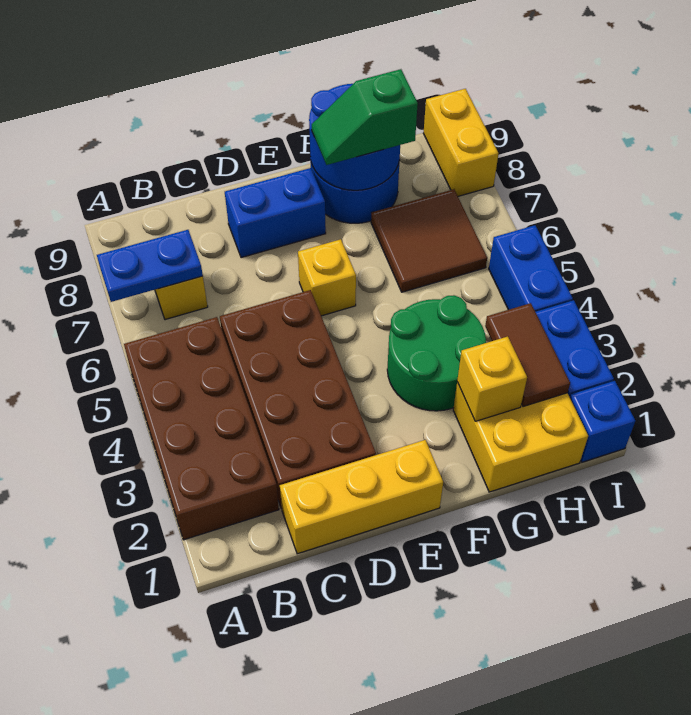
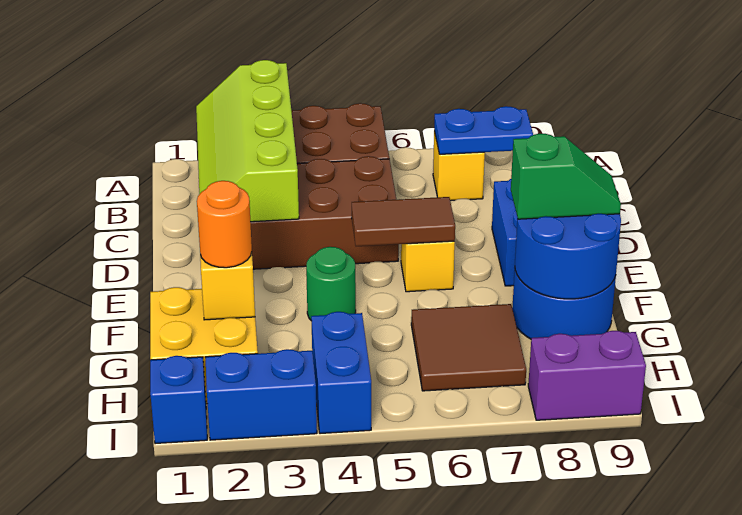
none -> lime 2x4 slope [196,60,299,222]
blue 1x2 plate [97,230,203,302] -> blue 1x2 plate turned to [434,106,533,154]
yellow 1x3 brick [280,440,443,554] -> none
green 2x2 round brick [387,295,486,411] -> green 1x1 round brick [306,247,356,321]
green 1x2 slope [312,69,418,165] -> green 1x2 slope turned to [511,134,621,219]
none -> orange 1x1 round brick [197,181,252,268]
brown 1x2 tile [485,303,570,407] -> brown 1x2 tile moved to [352,197,455,246]
blue 1x2 brick [489,225,573,312] -> blue 1x2 brick turned to [311,312,371,434]
yellow 1x2 brick [423,89,499,196] -> purple 1x2 brick [528,331,646,420]

